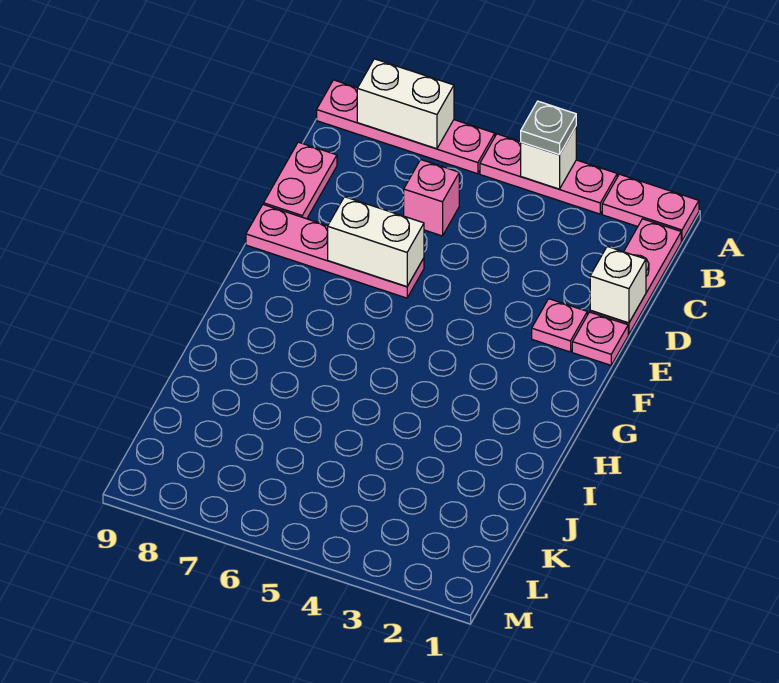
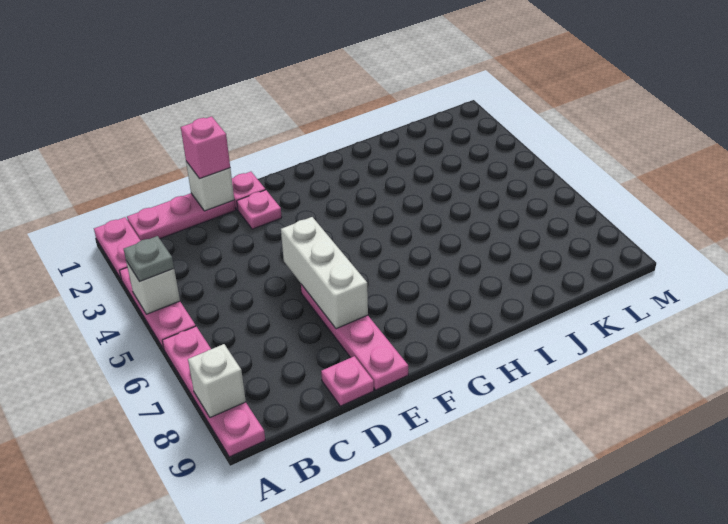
white 1x2 brick [357,59,454,149] -> white 1x1 brick [188,344,246,418]
pink 1x1 brick [404,160,459,236] -> pink 1x1 brick moved to [181,116,230,179]
pink 1x2 plate [264,142,337,219] -> pink 1x1 plate [321,356,374,406]
white 1x2 brick [328,197,424,287] -> white 1x3 brick [281,217,368,329]

